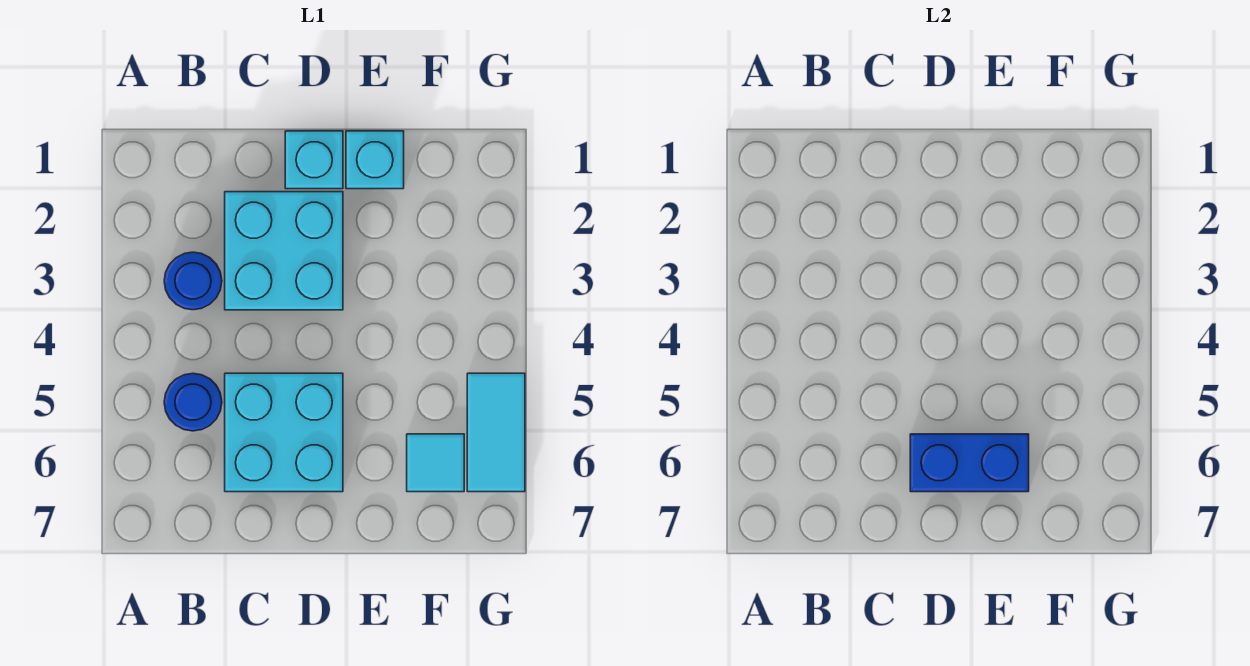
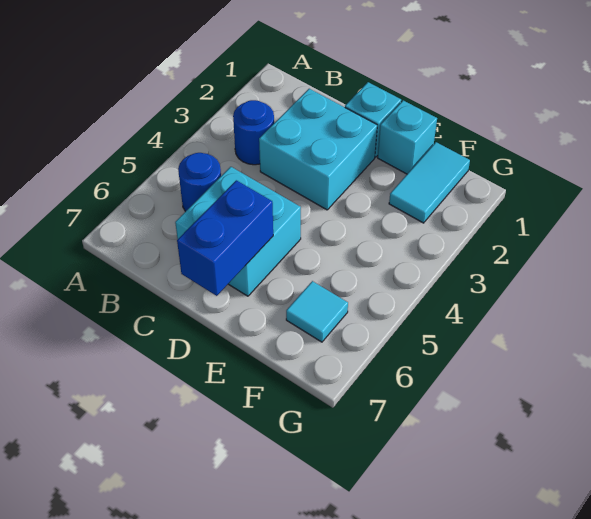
blue 1x2 brick [910,434,1029,492] -> blue 1x2 brick turned to [177,180,273,296]
cyan 1x2 tile [467,373,525,492] -> cyan 1x2 tile moved to [389,142,470,223]

